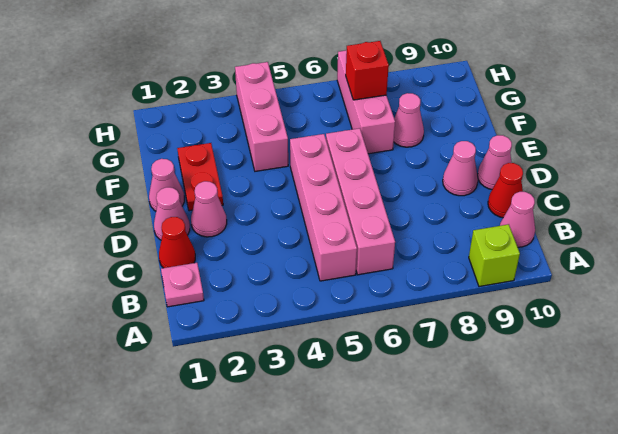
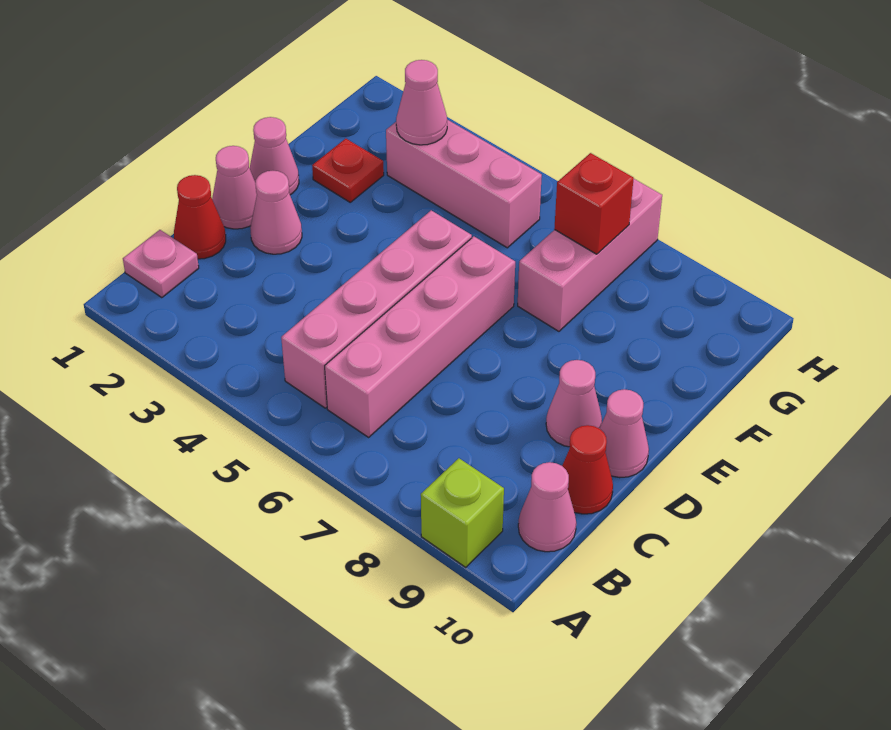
red 1x2 plate [177,143,223,211] -> red 1x1 plate [312,139,384,202]
pink 1x3 brick [235,62,288,171] -> pink 1x3 brick turned to [386,120,542,248]
pink 1x1 cone [394,93,424,147] -> pink 1x1 cone moved to [396,60,447,145]

